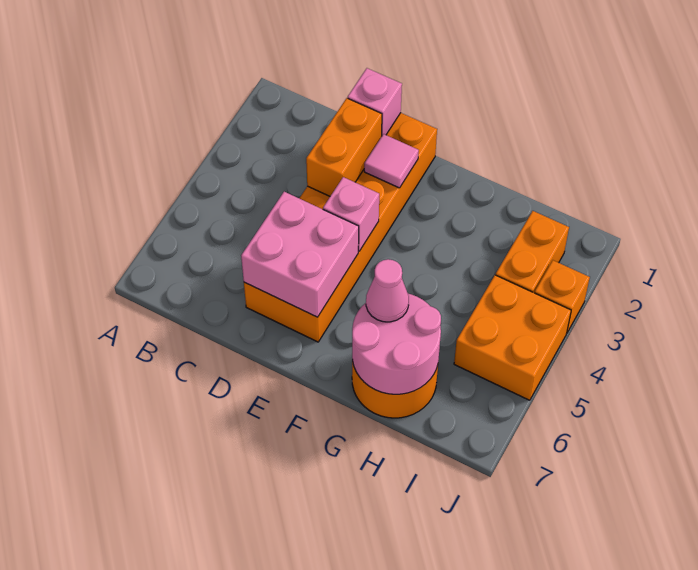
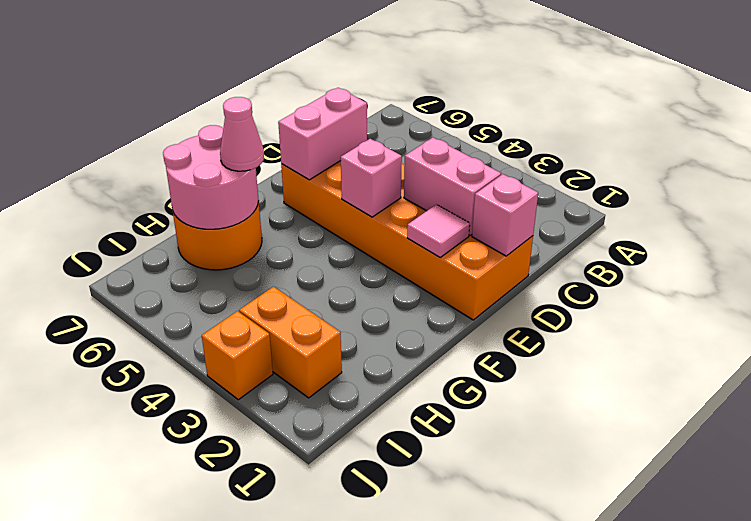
orange 1x2 brick [306,98,382,196] -> pink 1x2 brick [404,138,501,235]
pink 2x2 brick [241,192,359,317] -> pink 1x2 brick [278,88,367,180]
orange 2x2 brick [454,275,571,400] -> none

